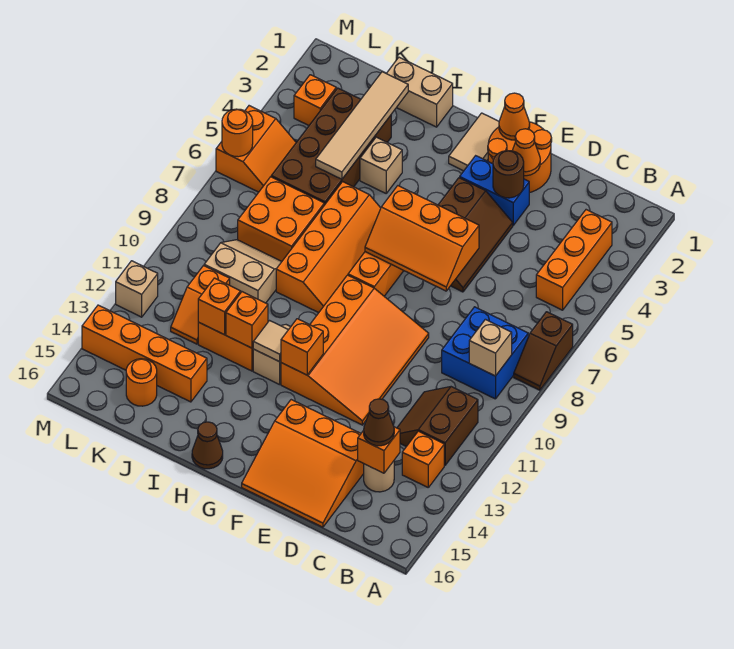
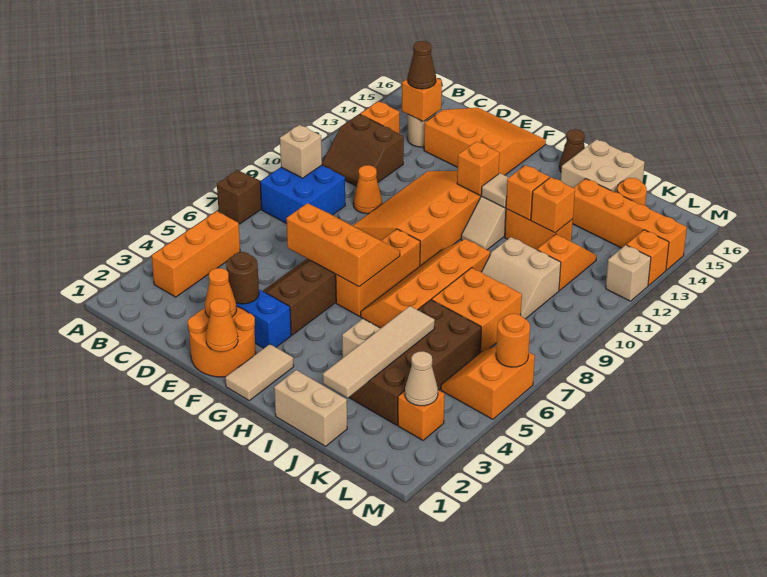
brown 2x2 slope [397,387,478,465] -> brown 2x2 slope turned to [322,114,404,186]
none -> orange 1x1 cone [353,165,382,214]
none -> tan 2x2 brick [561,139,645,192]
none -> tan 1x1 cone [405,351,438,406]
none -> orange 1x1 brick [627,230,669,285]

